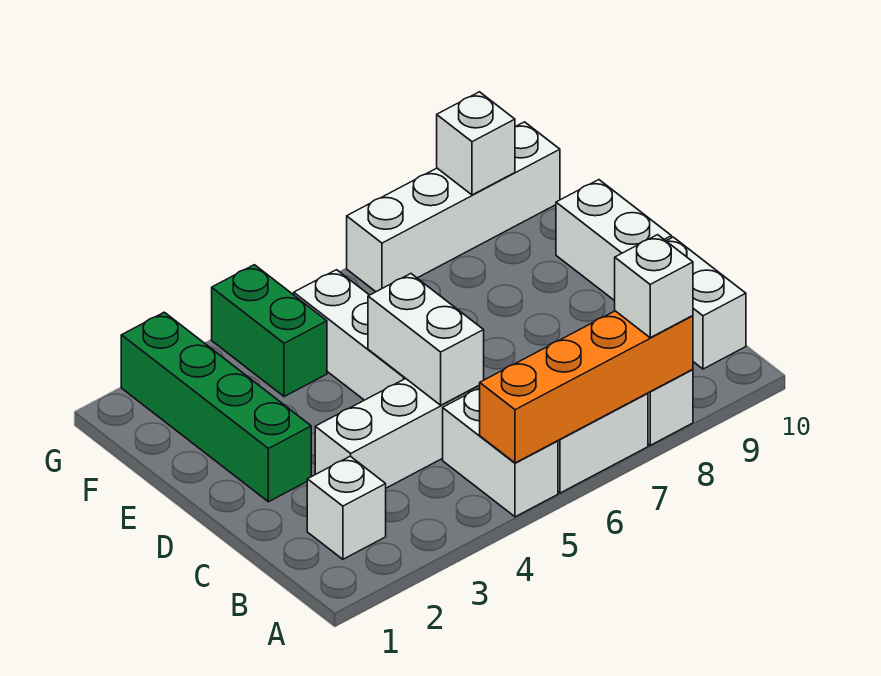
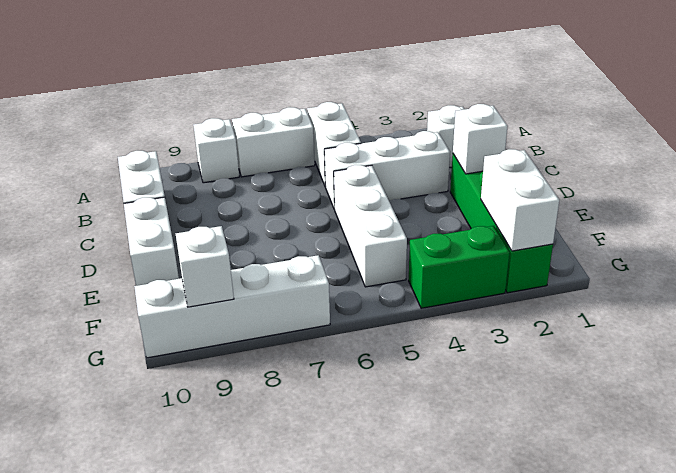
orange 1x4 brick [480,311,693,463] -> none
white 1x1 brick [615,235,693,338] -> white 1x1 brick moved to [453,104,508,174]
white 1x2 brick [368,274,484,405] -> white 1x2 brick moved to [481,149,559,251]
green 1x2 brick [212,265,327,397] -> green 1x2 brick turned to [409,226,510,308]

